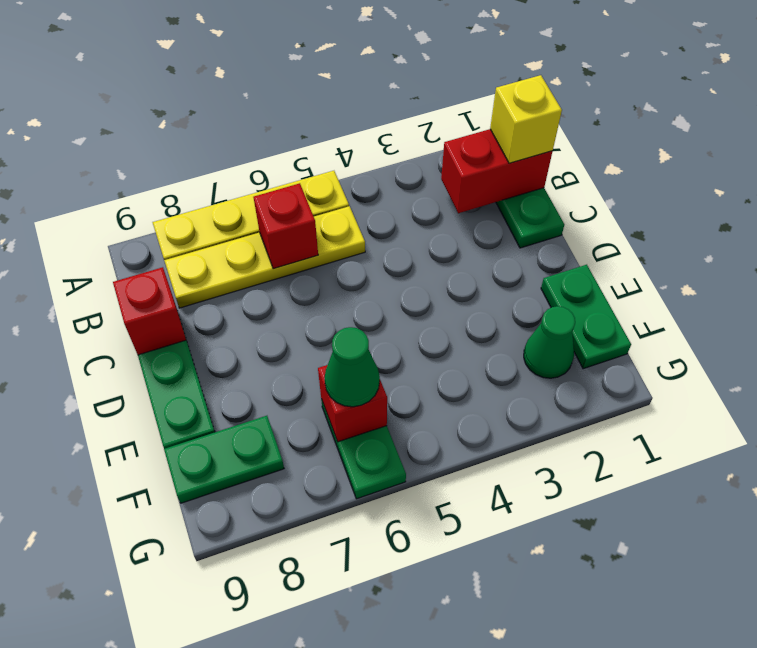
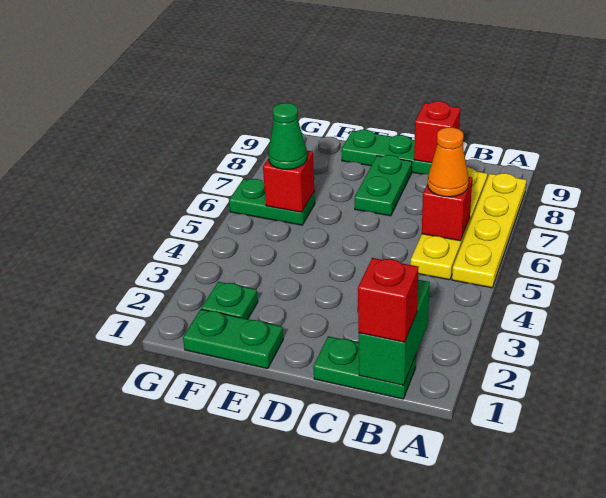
red 1x2 brick [441,129,553,213] -> green 1x2 brick [359,280,430,385]
yellow 1x1 brick [490,75,562,163] -> red 1x1 brick [358,258,419,342]
none -> orange 1x1 cone [428,127,469,197]
green 1x1 cone [524,306,575,378] -> green 1x1 plate [201,282,258,319]
green 1x2 plate [164,416,284,503] -> green 1x2 plate moved to [355,155,412,216]

